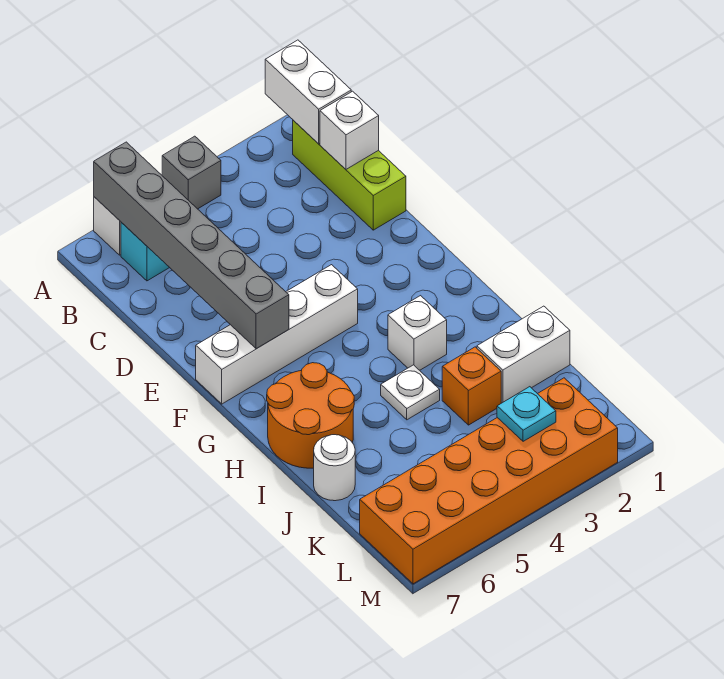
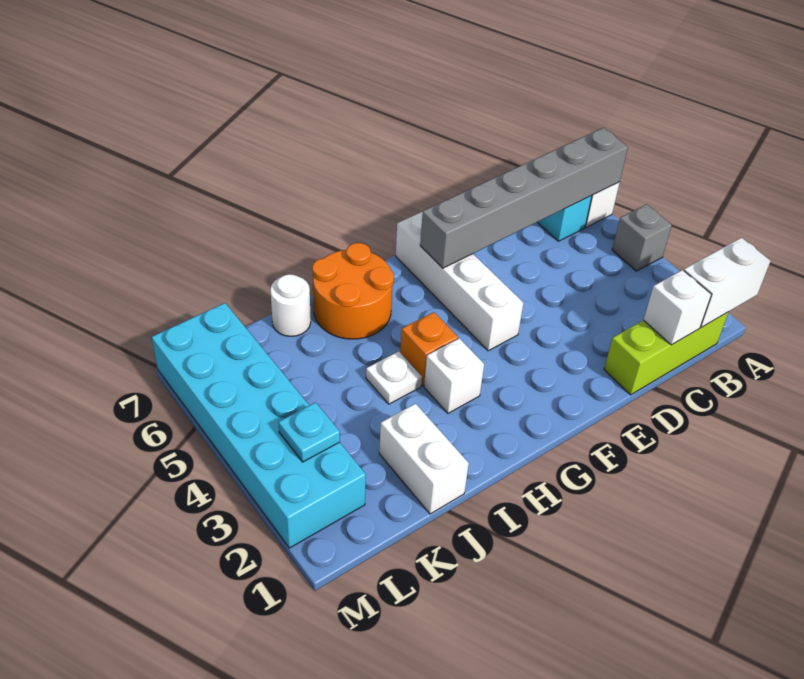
orange 1x1 brick [442,347,501,425] -> orange 1x1 brick moved to [400,312,458,386]
orange 2x6 brick [360,378,618,584] -> cyan 2x6 brick [152,303,366,548]

